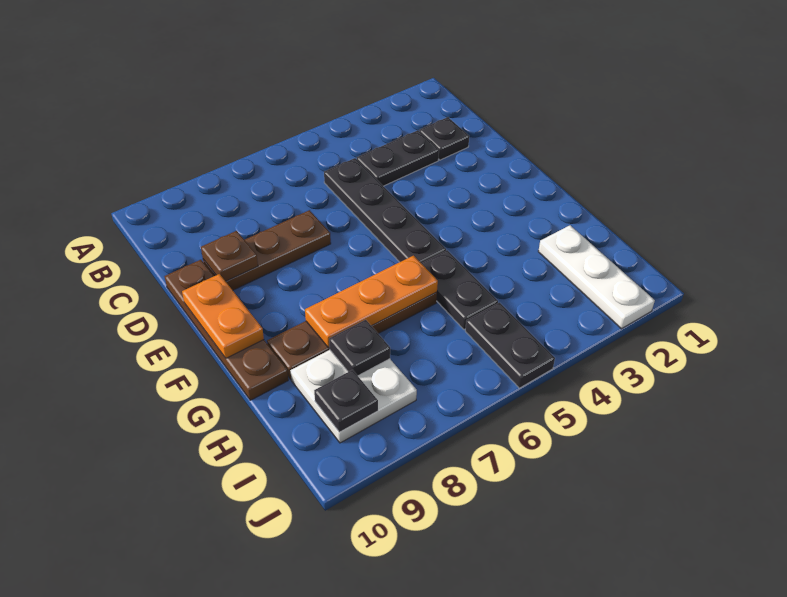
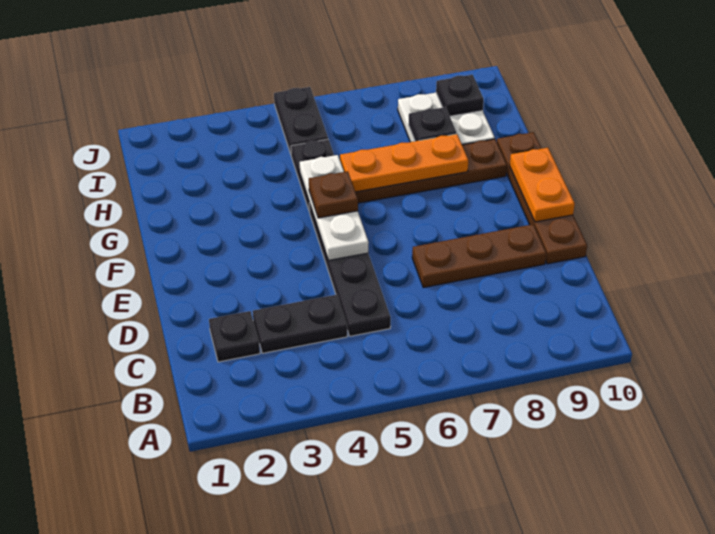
brown 1x1 plate [201,231,258,281] -> brown 1x1 plate moved to [309,171,358,218]
white 1x3 plate [538,225,655,329] -> white 1x3 plate moved to [300,155,369,261]

